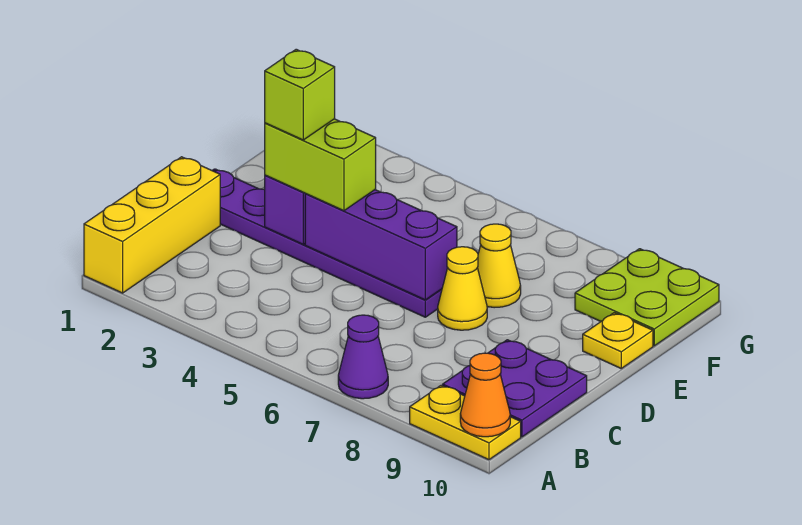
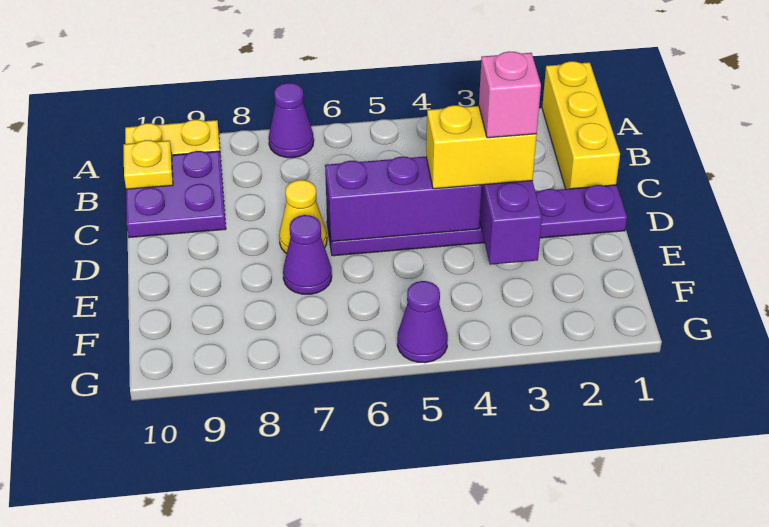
orange 1x1 cone [460,353,510,437] -> none
lime 1x2 brick [265,119,376,211] -> yellow 1x2 brick [426,105,537,189]
lime 1x1 brick [265,49,335,140] -> pink 1x1 brick [479,51,541,138]
yellow 1x1 cone [477,224,521,308] -> purple 1x1 cone [283,215,332,294]
yellow 1x1 plate [583,313,653,368] -> yellow 1x1 plate moved to [124,140,173,189]
lime 2x2 plate [575,249,719,346] -> none
none -> purple 1x1 cone [397,281,448,363]

